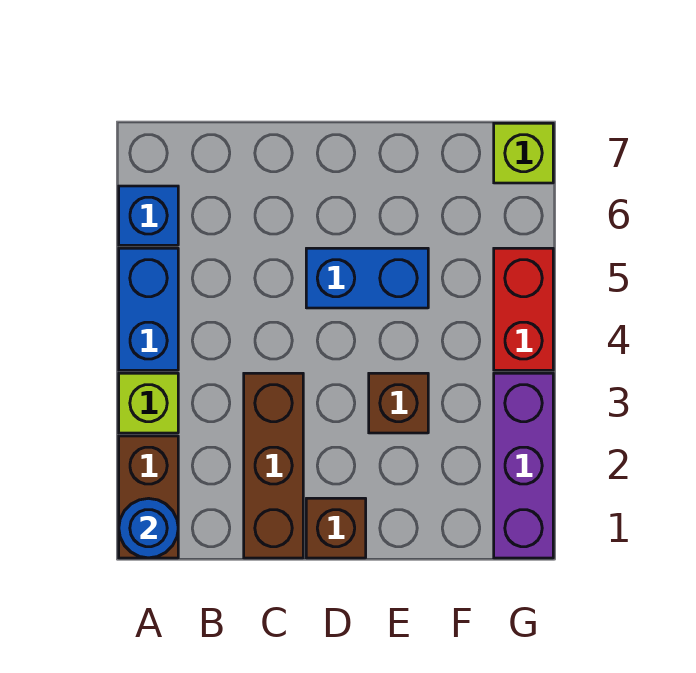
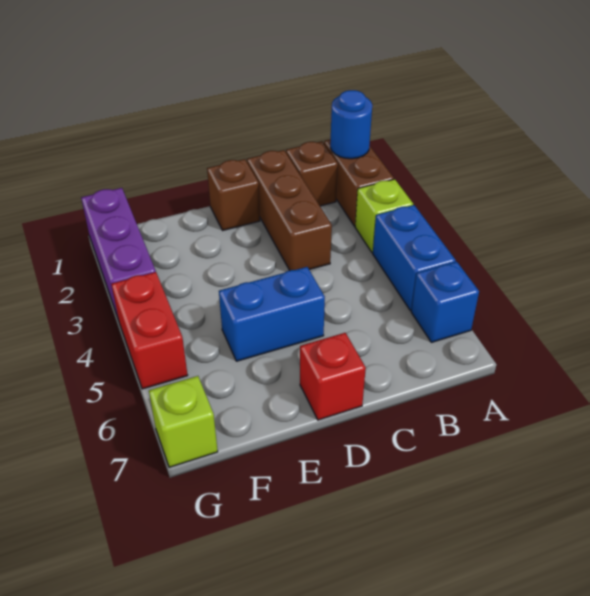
none -> red 1x1 brick [300,333,366,420]
brown 1x1 brick [369,373,428,433] -> brown 1x1 brick moved to [286,141,338,206]

